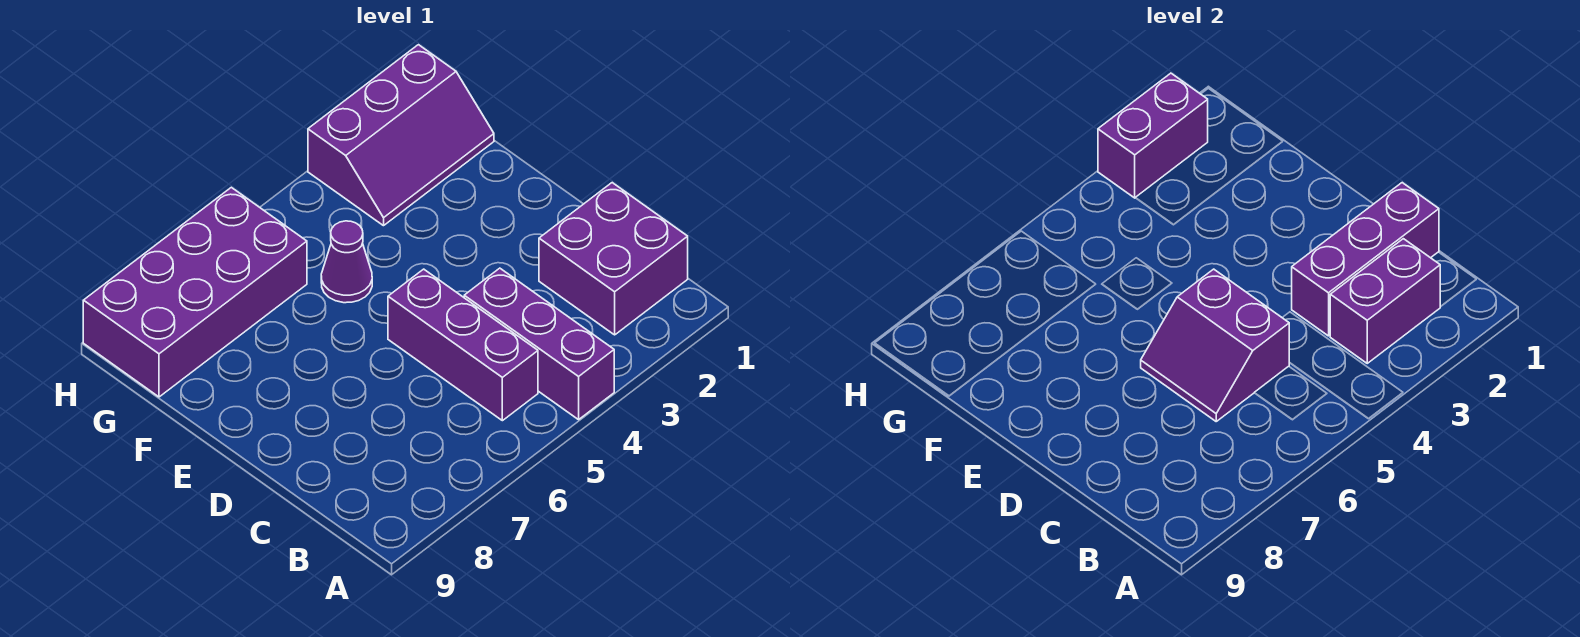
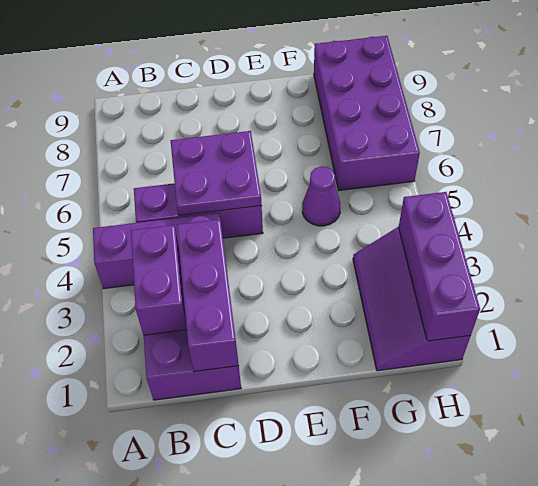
purple 2x2 slope [1141,269,1289,421] -> purple 2x2 plate [171,131,262,216]
purple 1x2 brick [1098,73,1208,198] -> purple 1x3 brick [399,192,480,341]

